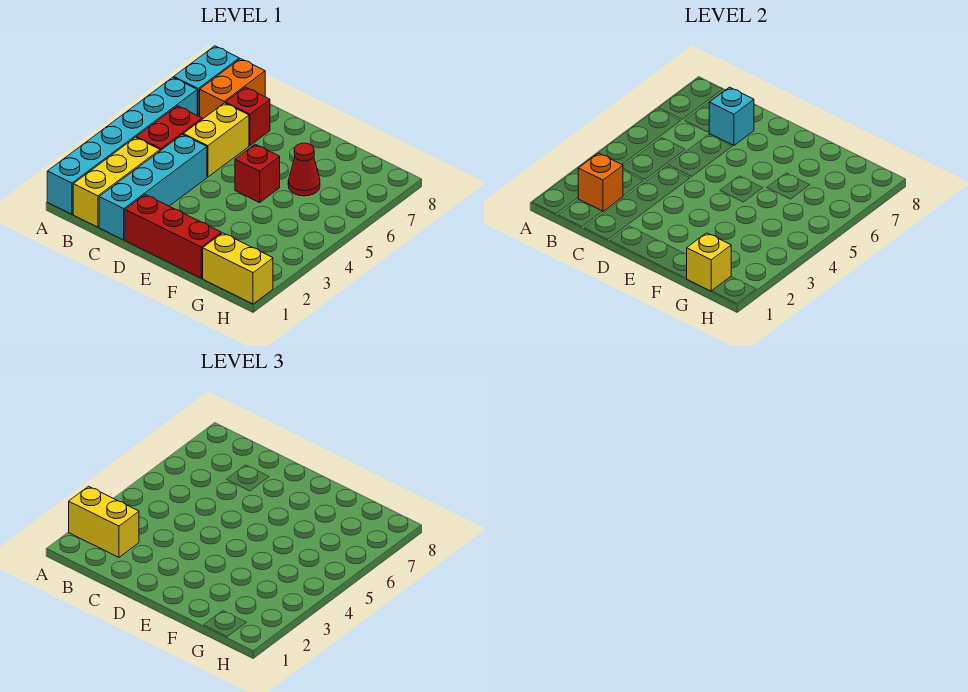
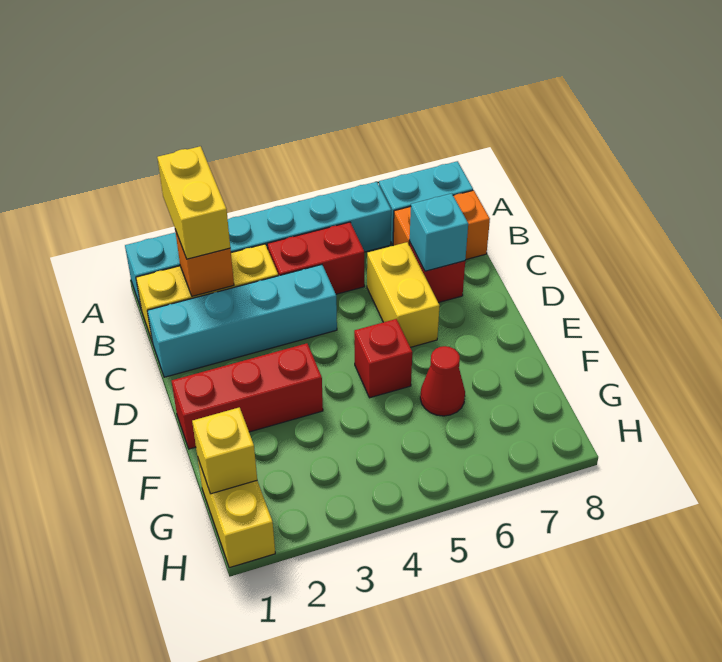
yellow 1x2 brick [183,103,249,177] -> yellow 1x2 brick turned to [367,242,440,347]
red 1x3 brick [125,195,221,278] -> red 1x3 brick turned to [172,343,323,449]

